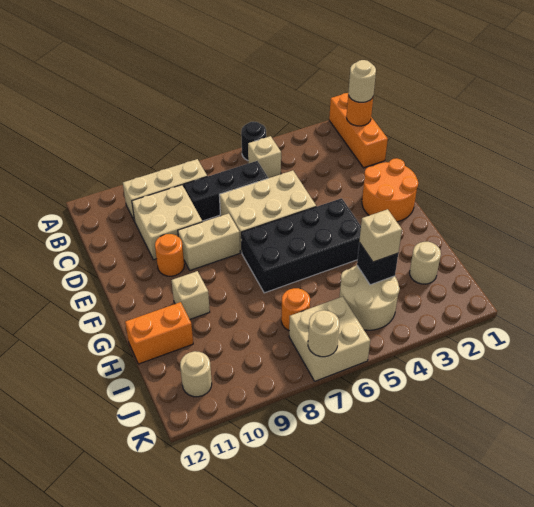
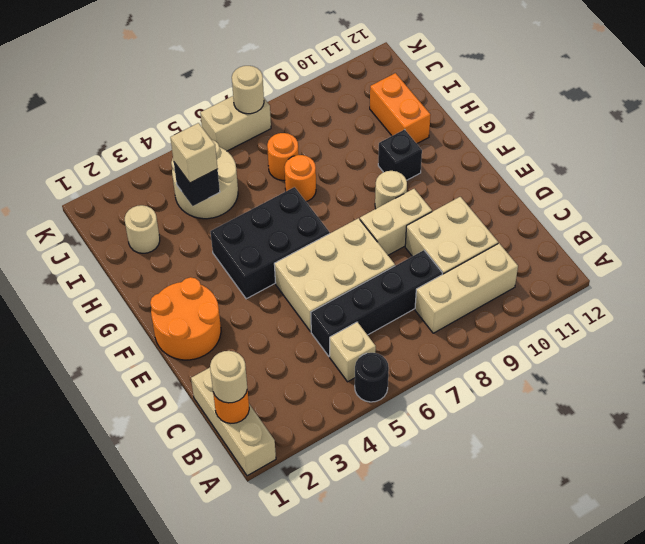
orange 1x3 brick [329,93,388,168] -> tan 1x3 brick [191,368,276,476]
black 1x3 brick [184,161,268,221] -> black 1x4 brick [311,250,442,356]
orange 1x1 round brick [155,234,184,276] -> orange 1x1 round brick moved to [285,155,316,202]
black 2x4 brick [241,198,361,293] -> black 2x3 brick [210,187,330,299]
tan 1x1 brick [171,271,210,319] -> black 1x1 brick [378,130,422,180]
orange 1x2 brick [125,302,193,364] -> orange 1x2 brick turned to [370,73,430,144]
tan 2x2 brick [289,297,370,381] -> tan 1x2 brick [200,96,271,151]
tan 1x1 round brick [180,351,212,397] -> tan 1x1 round brick moved to [375,171,407,209]

